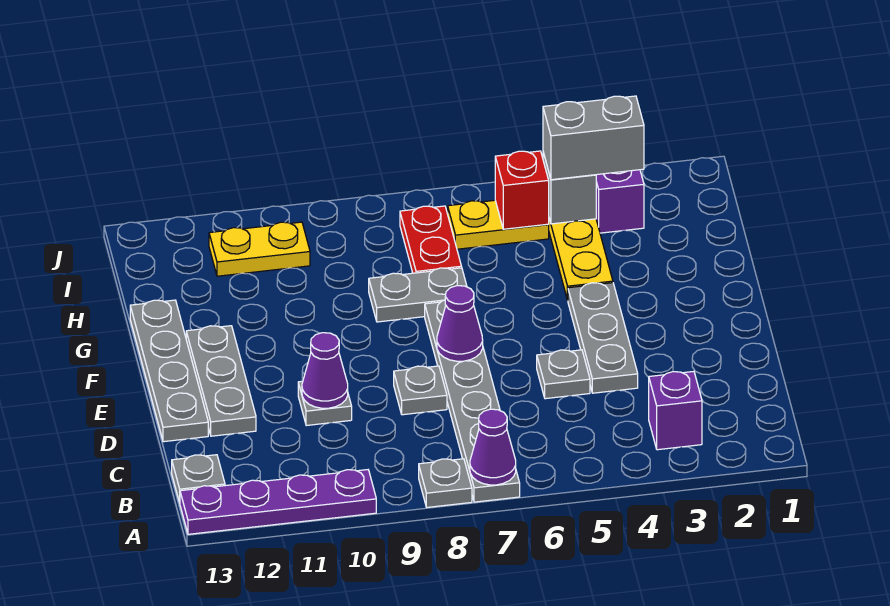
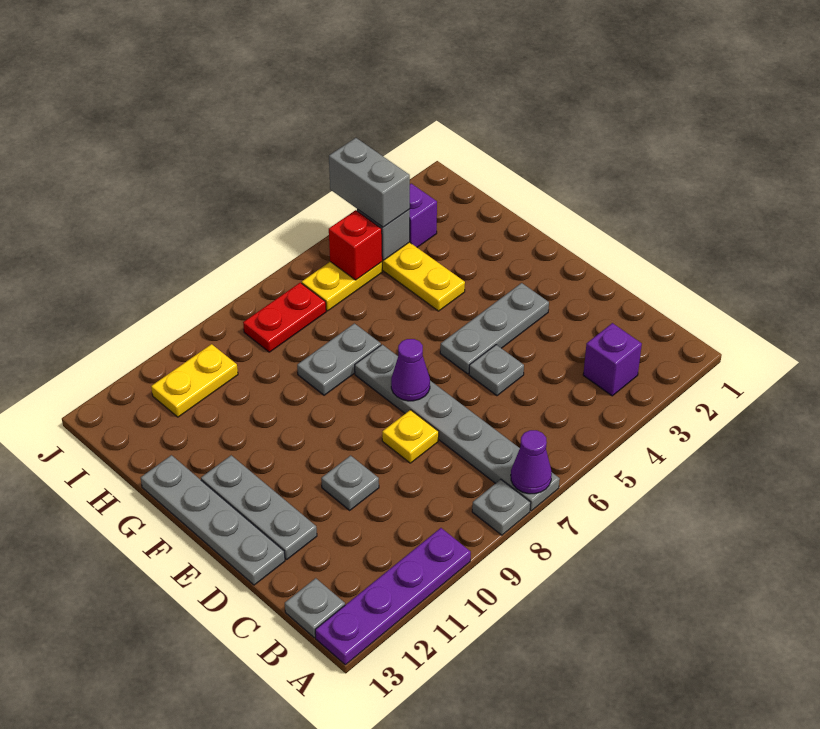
grey 1x3 plate [568,283,638,393] -> grey 1x3 plate turned to [440,283,549,374]
grey 1x1 plate [394,366,447,415] -> yellow 1x1 plate [382,410,439,463]
purple 1x1 cone [302,333,348,408] -> none
red 1x2 plate [400,206,462,273] -> red 1x2 plate turned to [243,283,326,352]
grey 1x2 brick [543,96,644,180] -> grey 1x2 brick turned to [329,138,410,227]

